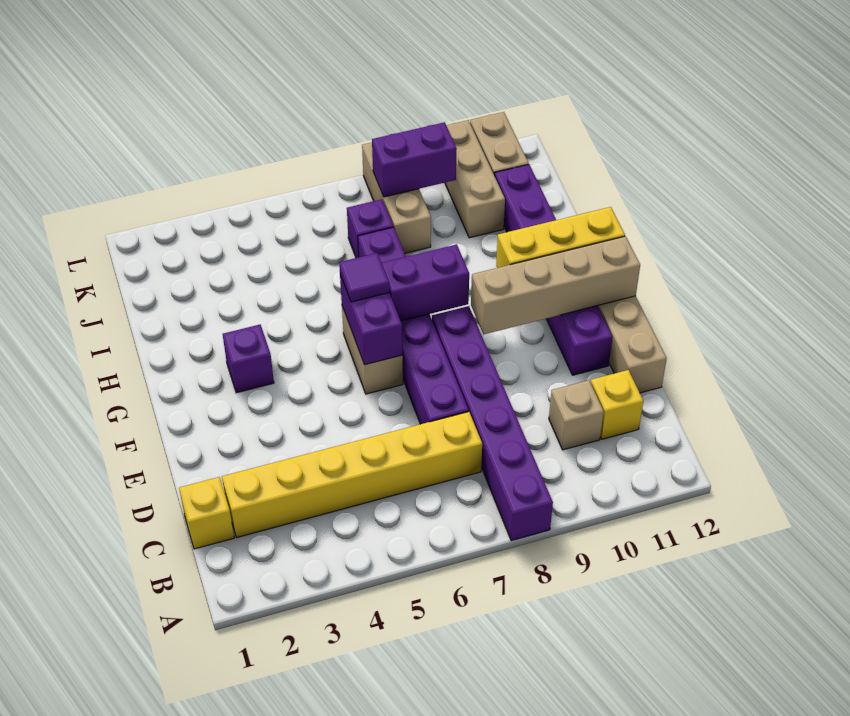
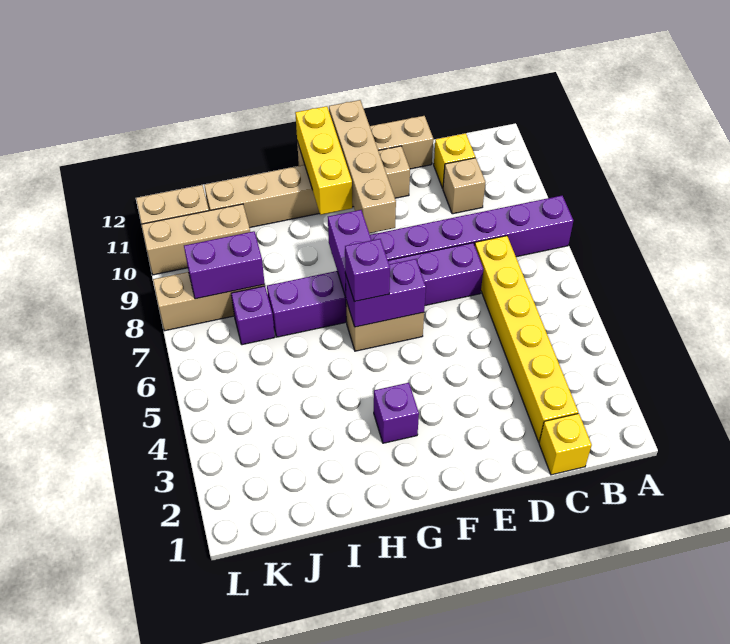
purple 1x6 brick [495,165,612,375] -> tan 1x6 brick [204,146,410,228]
purple 1x1 tile [339,253,389,302] -> purple 1x1 brick [345,239,390,302]
purple 1x2 brick [372,122,457,197] -> purple 1x2 brick turned to [184,231,265,299]

